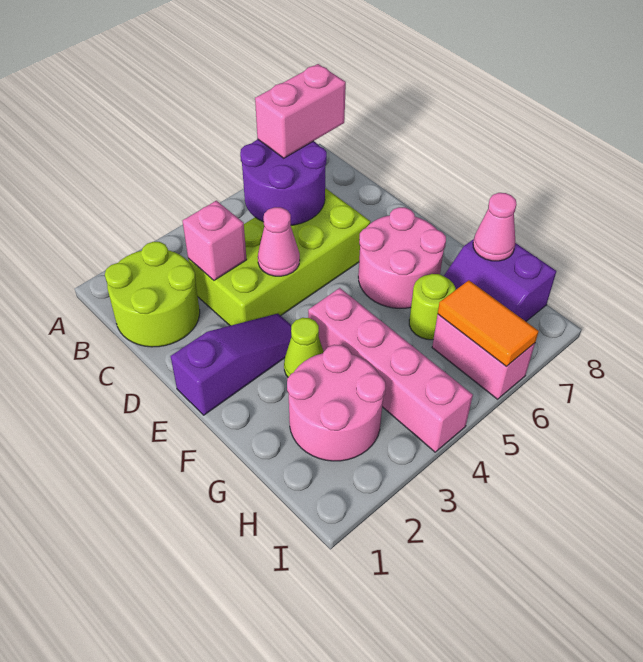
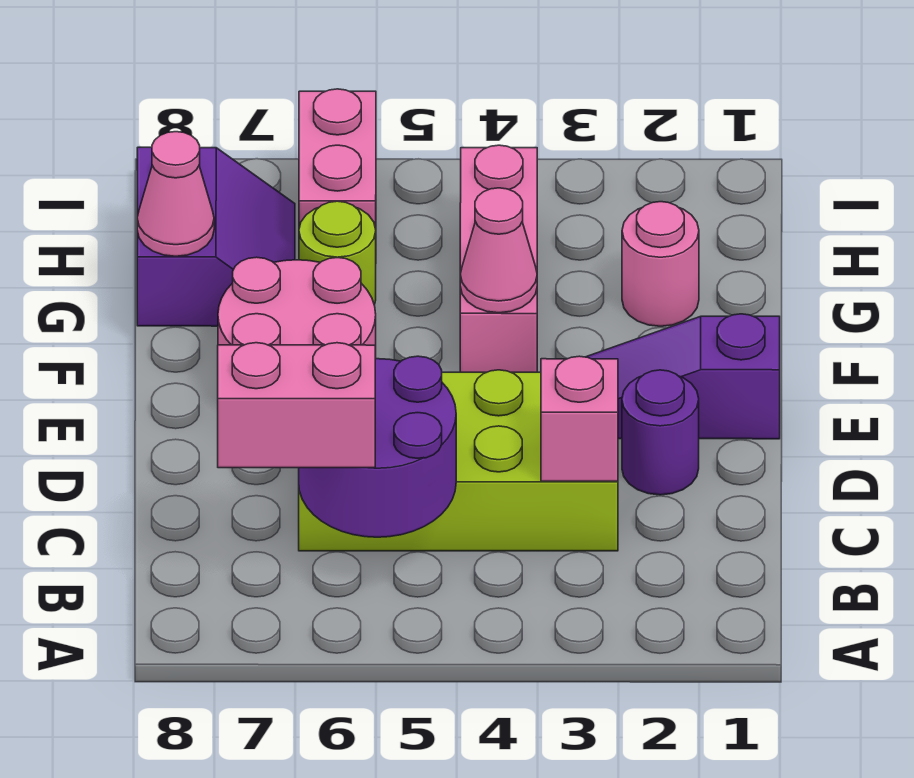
lime 2x2 round brick [105,242,200,347] -> none
none -> purple 1x1 round brick [622,370,699,495]
pink 1x1 cone [258,207,300,276] -> pink 1x1 cone moved to [460,188,537,313]
lime 1x1 cone [284,318,324,377] -> none
pink 1x4 brick [308,288,473,452] -> pink 1x3 brick [460,145,537,372]
pink 2x2 round brick [287,345,385,461] -> pink 1x1 round brick [622,202,699,326]
orange 1x2 tile [438,280,539,366] -> none

